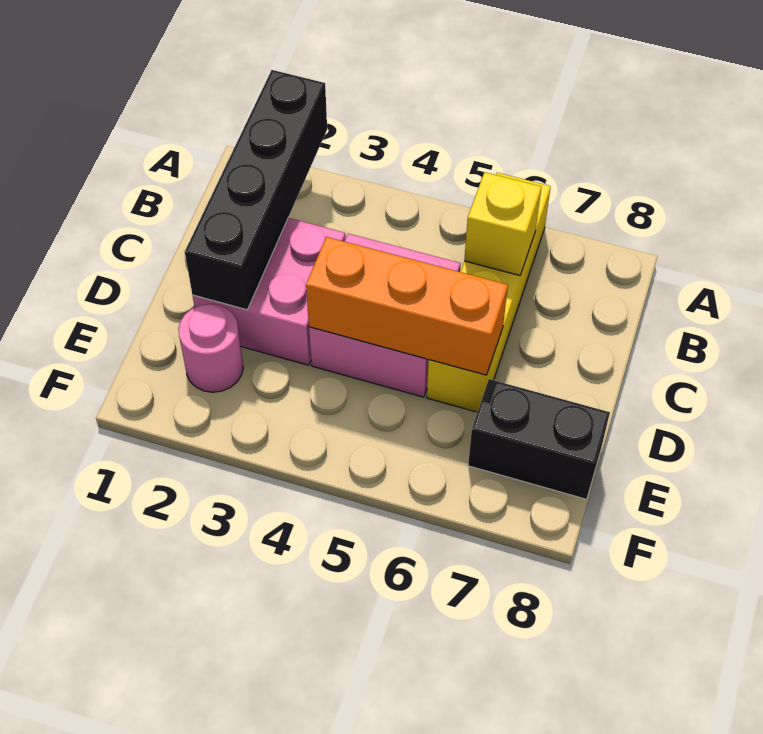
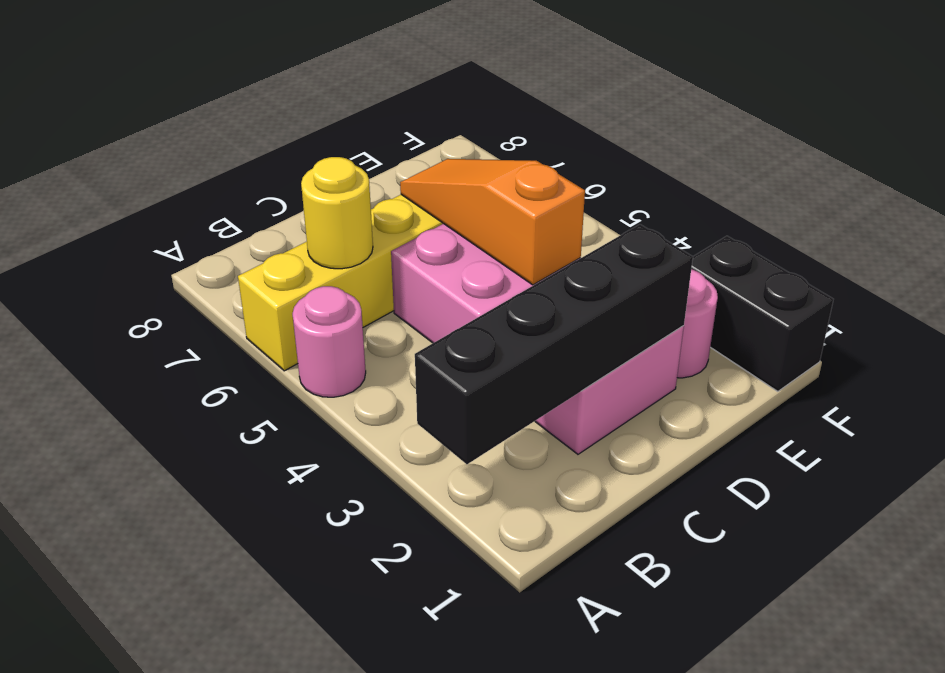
none -> pink 1x1 round brick [293,286,366,397]
yellow 1x1 brick [464,172,541,275] -> yellow 1x1 round brick [301,157,373,269]
orange 1x3 brick [306,237,508,375] -> orange 1x3 slope [400,159,585,285]
black 1x2 brick [468,379,610,499] -> black 1x2 brick moved to [691,236,834,391]

